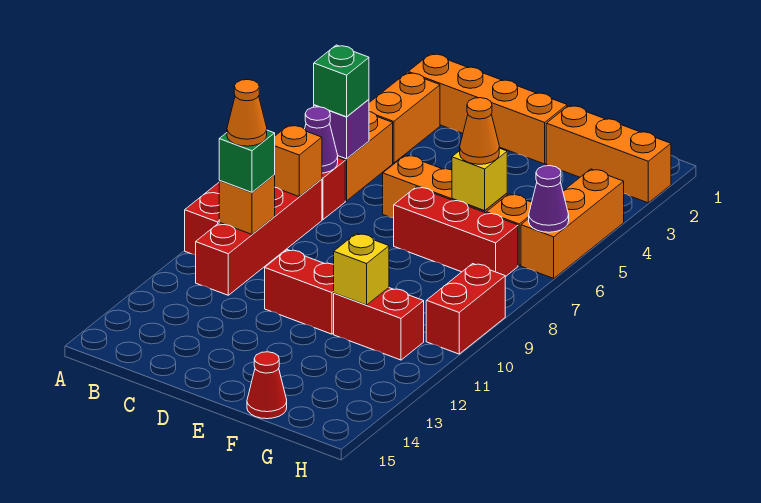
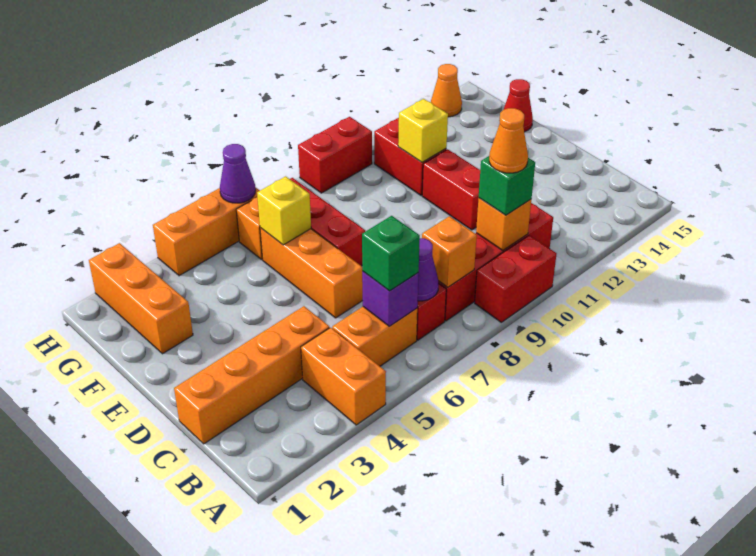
orange 1x4 brick [408,54,567,164] -> orange 1x4 brick turned to [174,306,330,444]
orange 1x2 brick [369,72,440,163] -> orange 1x2 brick turned to [301,328,386,425]
orange 1x1 cone [460,98,499,164] -> orange 1x1 cone moved to [431,64,462,117]

